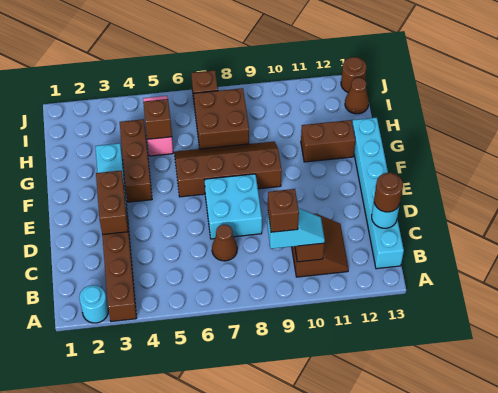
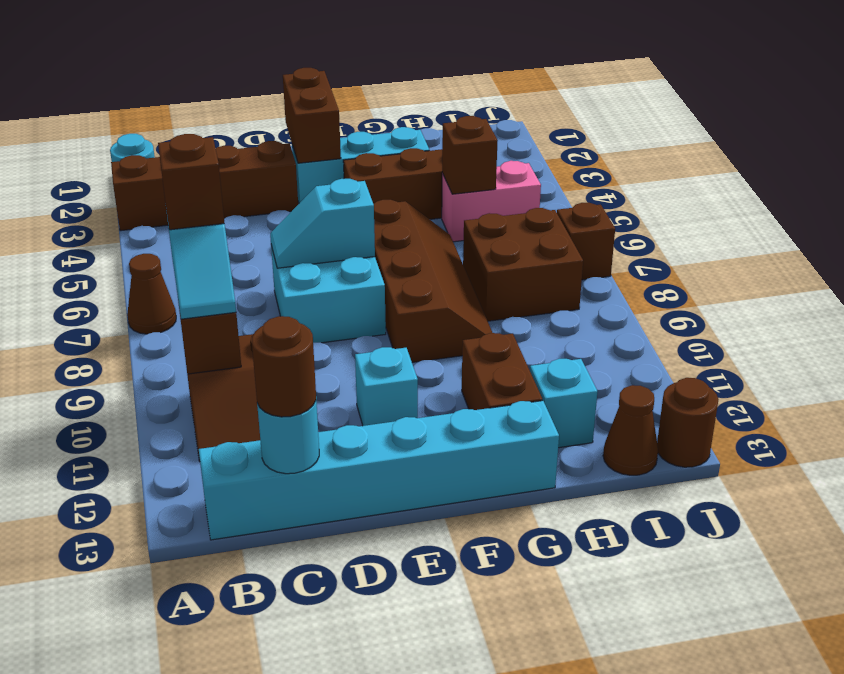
brown 1x1 cone [212,225,237,261] -> brown 1x1 cone moved to [127,254,176,334]
brown 1x2 brick [96,171,128,235] -> brown 1x2 brick turned to [283,68,341,163]
none -> cyan 1x2 slope [270,179,375,268]
none -> cyan 1x1 brick [355,347,418,426]
none -> cyan 1x1 brick [530,359,598,448]

